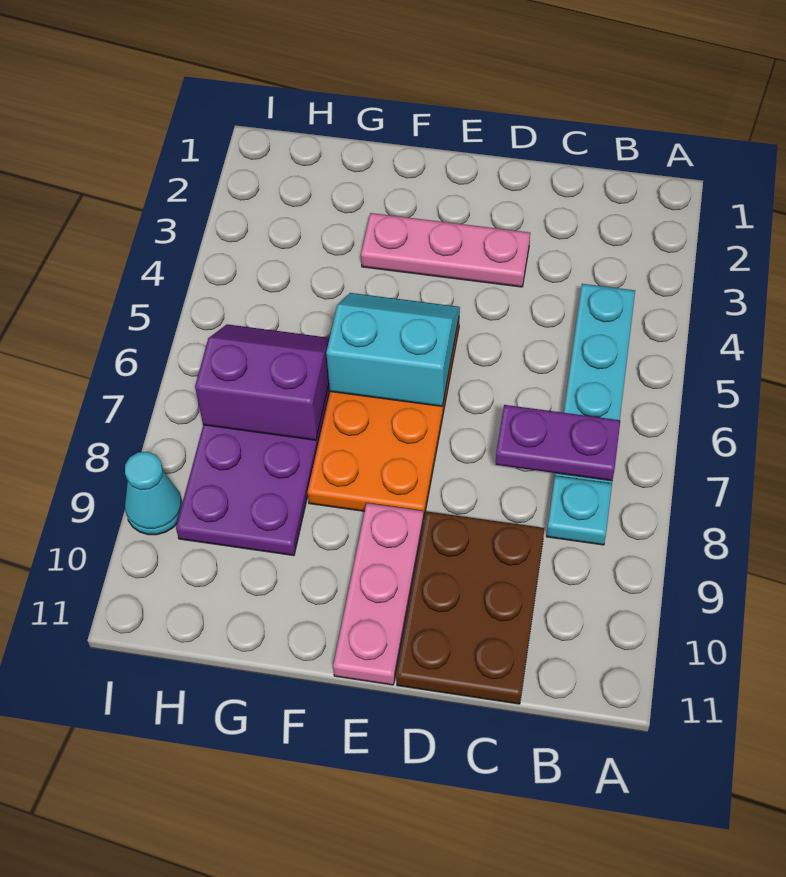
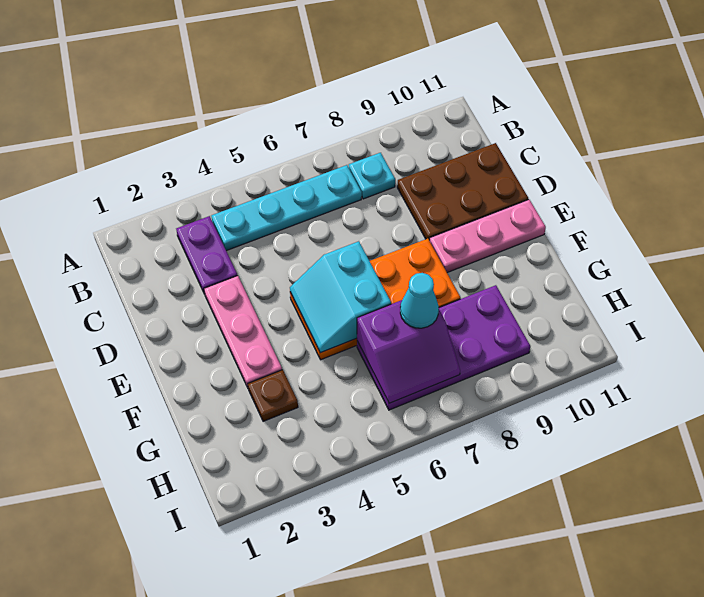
purple 1x2 plate [496,405,620,481] -> purple 1x2 plate moved to [176,216,237,294]
none -> brown 1x1 plate [248,370,298,421]
purple 2x2 slope [195,324,330,440] -> purple 2x2 slope turned to [357,300,460,403]
cyan 1x1 cone [125,452,182,535] -> cyan 1x1 cone moved to [400,273,439,328]

